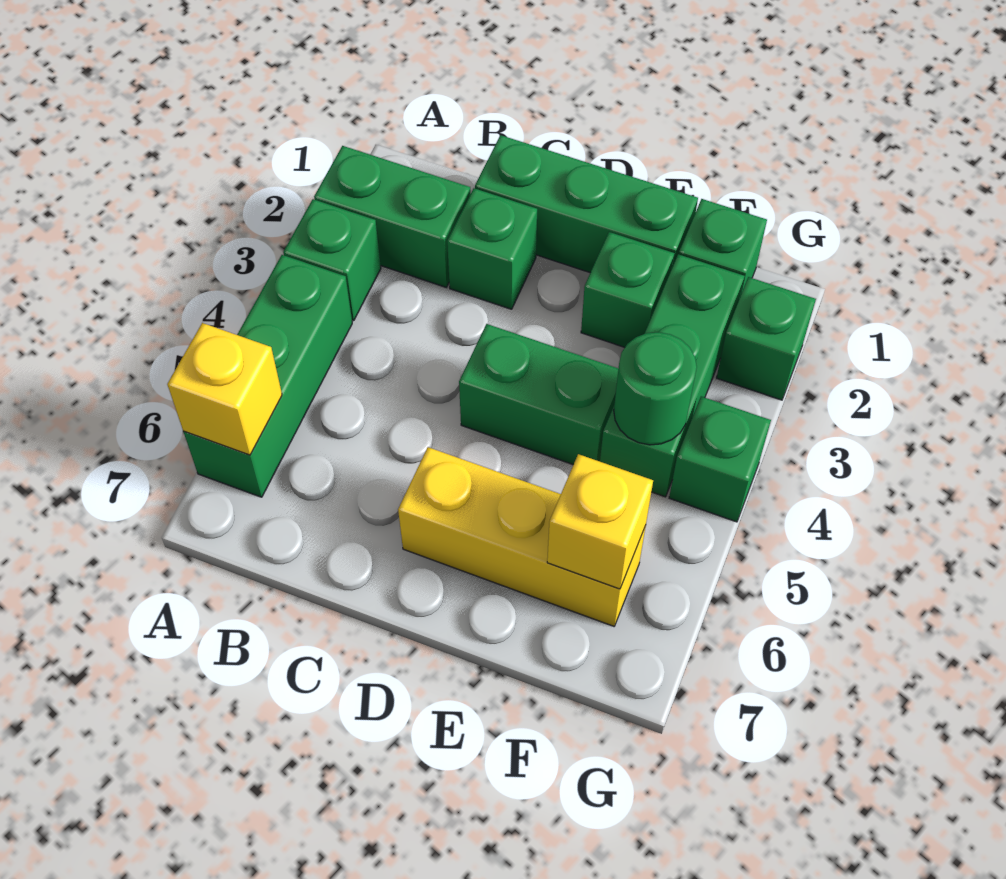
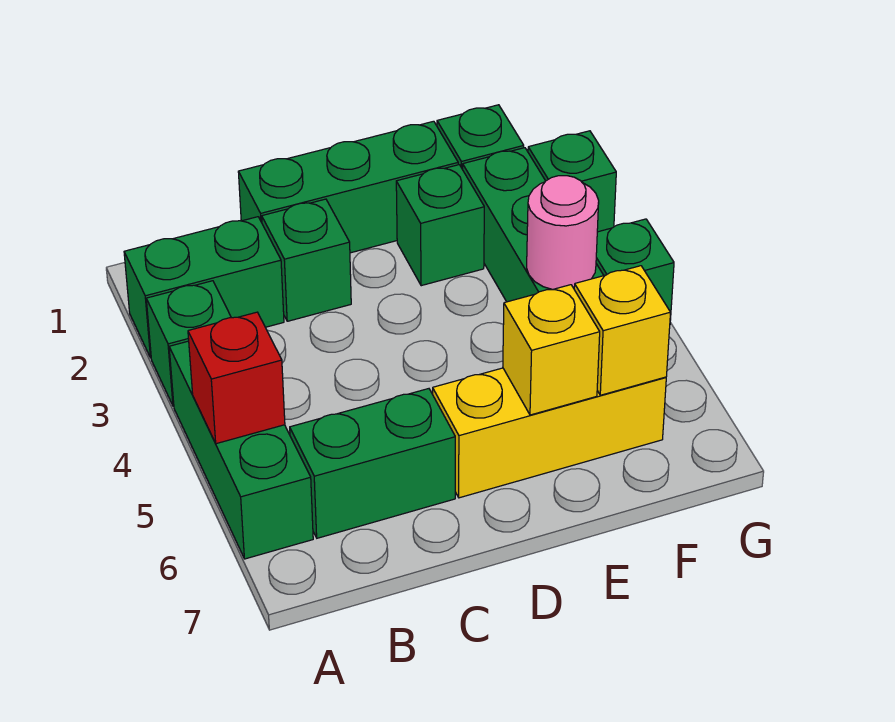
none -> red 1x1 brick [188,312,285,444]
yellow 1x1 brick [167,323,282,455] -> yellow 1x1 brick moved to [503,285,600,415]
green 1x2 brick [459,324,618,465] -> green 1x2 brick moved to [290,389,455,538]
green 1x1 round brick [614,332,697,445] -> pink 1x1 round brick [527,176,599,290]

